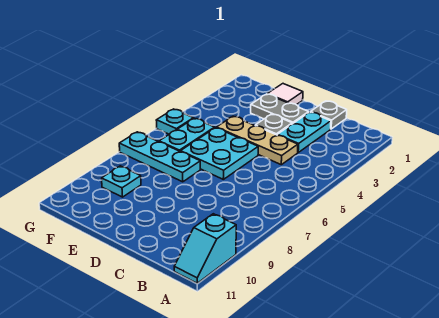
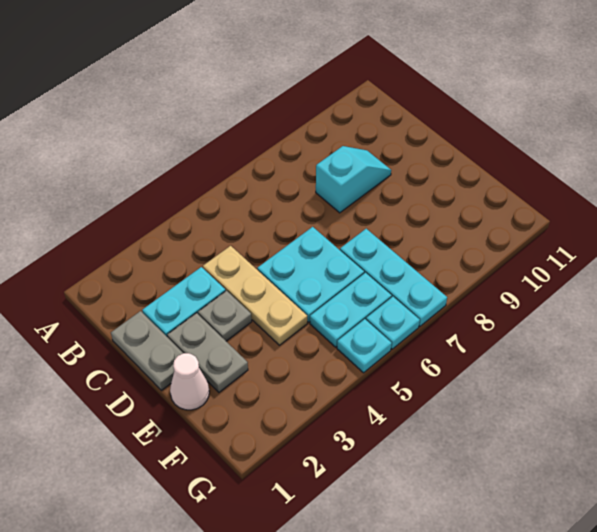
cyan 1x2 slope [174,214,236,283] -> cyan 1x2 slope moved to [316,146,391,213]
grey 1x1 plate [311,101,347,129] -> grey 1x2 plate [111,311,183,390]
white 1x1 tile [268,84,303,105] -> white 1x1 cone [170,353,209,410]
cyan 1x1 plate [102,166,141,197] -> cyan 1x1 plate moved to [366,297,420,349]

